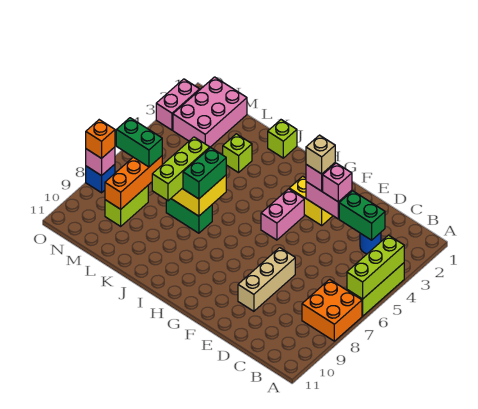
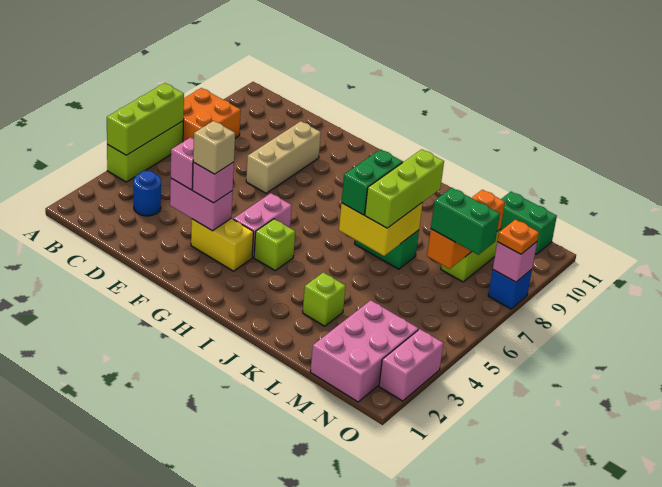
green 1x2 brick [339,191,385,240] -> green 1x2 brick moved to [500,192,557,254]
lime 1x1 brick [268,120,297,158] -> lime 1x1 brick moved to [254,219,295,271]
orange 1x1 brick [86,120,115,158] -> orange 1x1 plate [497,219,539,254]

